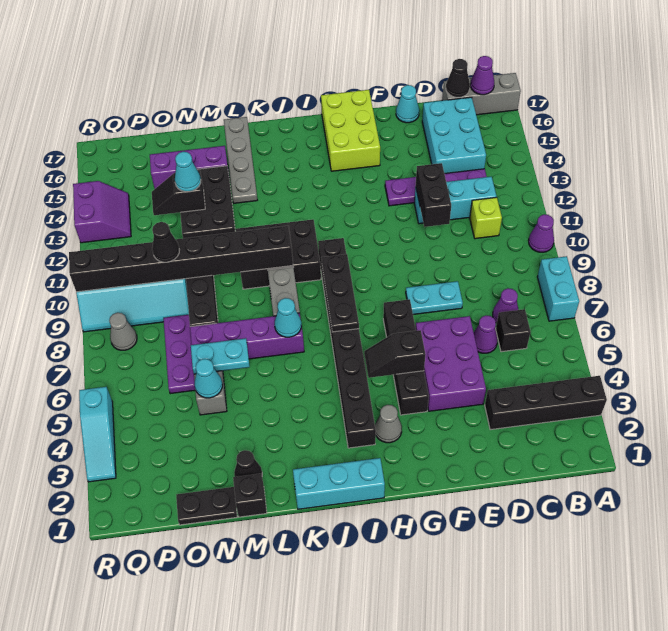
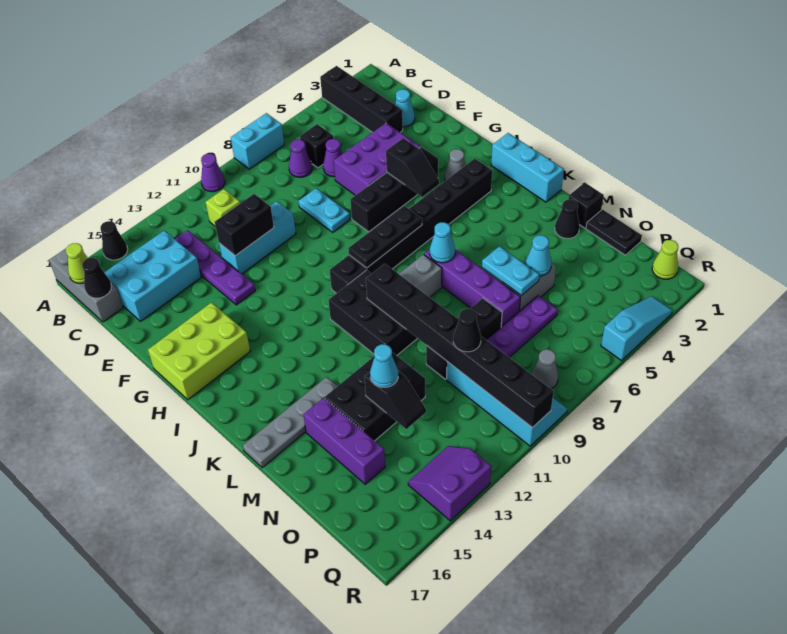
none -> black 1x1 cone [100,221,128,260]
purple 1x1 cone [470,56,494,95] -> lime 1x1 cone [66,243,88,283]
cyan 1x3 brick [414,177,497,224] -> cyan 1x3 brick turned to [219,201,296,274]
cyan 1x1 cone [396,85,419,123] -> cyan 1x1 cone moved to [395,89,415,127]
none -> lime 1x1 cone [652,240,678,279]

